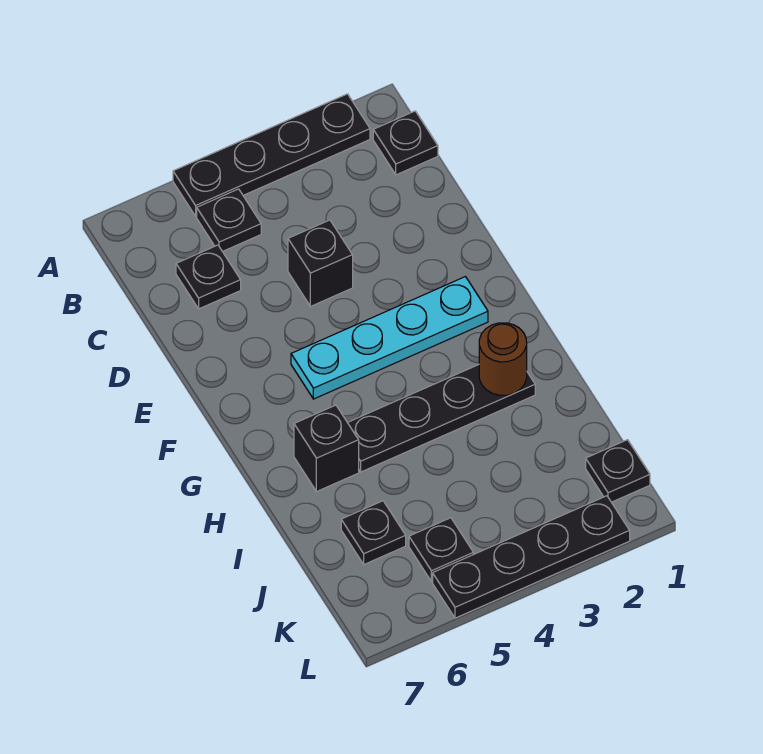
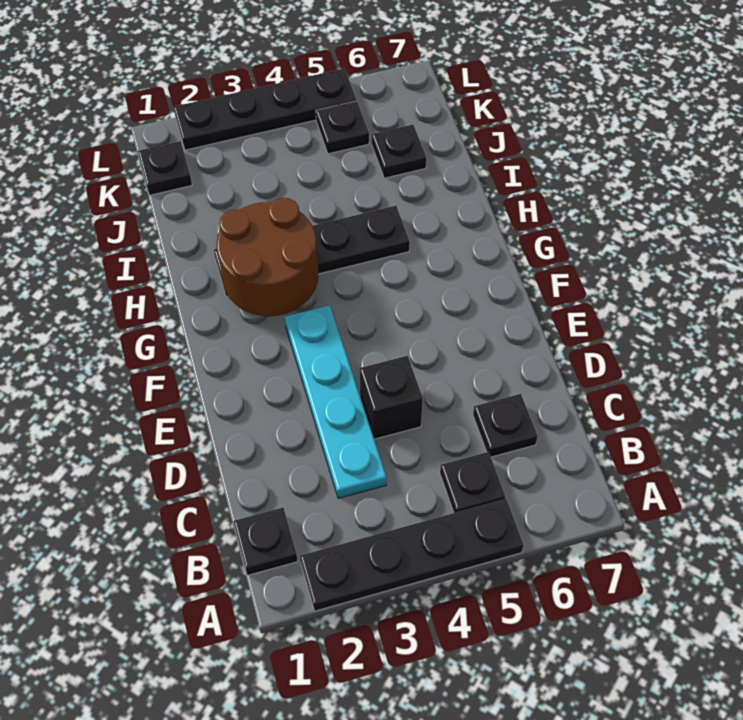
cyan 1x4 plate [291,277,488,399] -> cyan 1x4 plate turned to [285,305,387,498]
brown 1x1 round brick [479,323,527,395] -> brown 2x2 round brick [217,198,319,316]
black 1x1 brick [294,405,359,492] -> none

